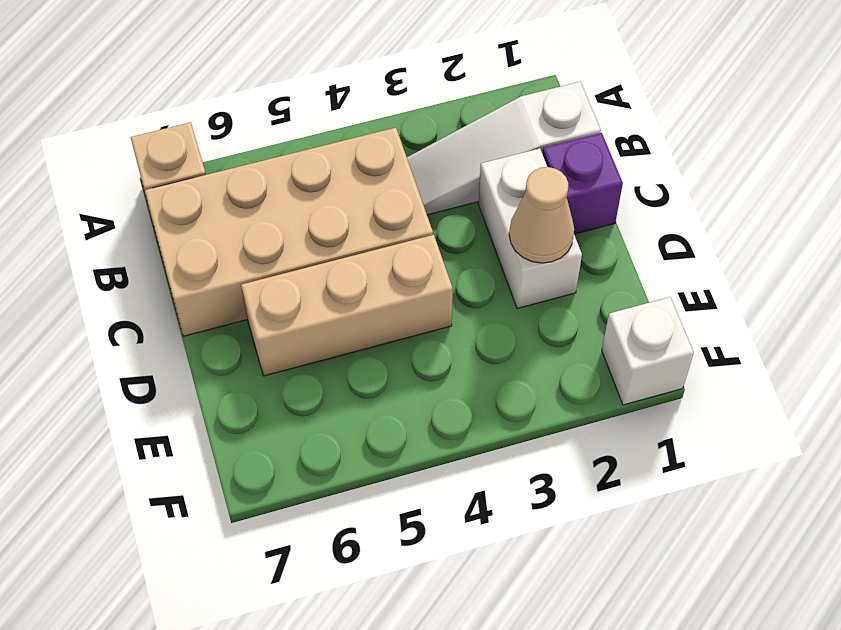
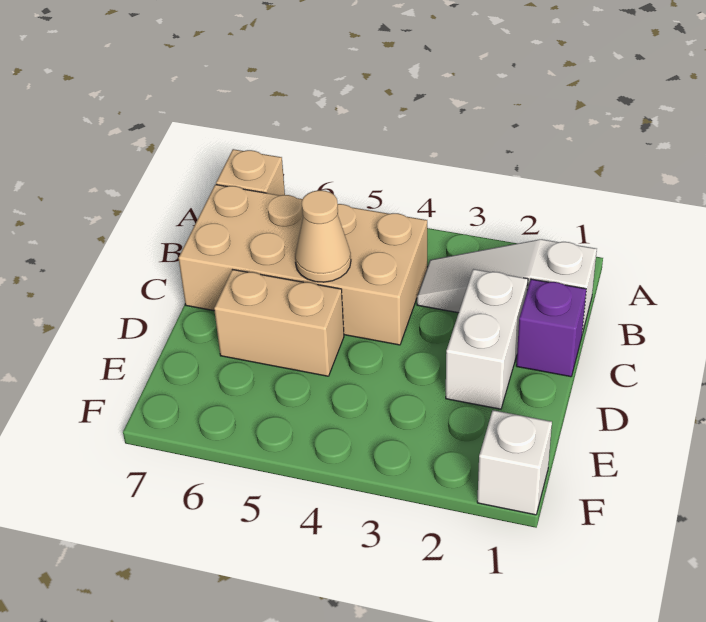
tan 1x1 cone [509,167,574,263] -> tan 1x1 cone moved to [295,190,351,282]
tan 1x3 brick [241,235,453,376] -> tan 1x2 brick [214,270,344,376]

